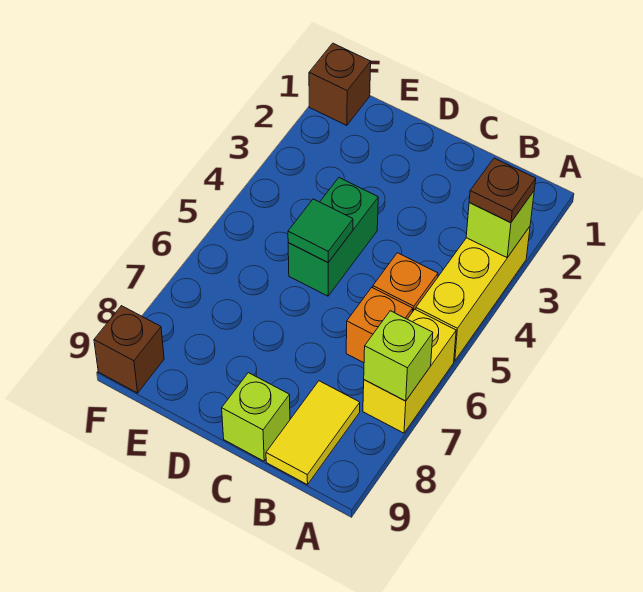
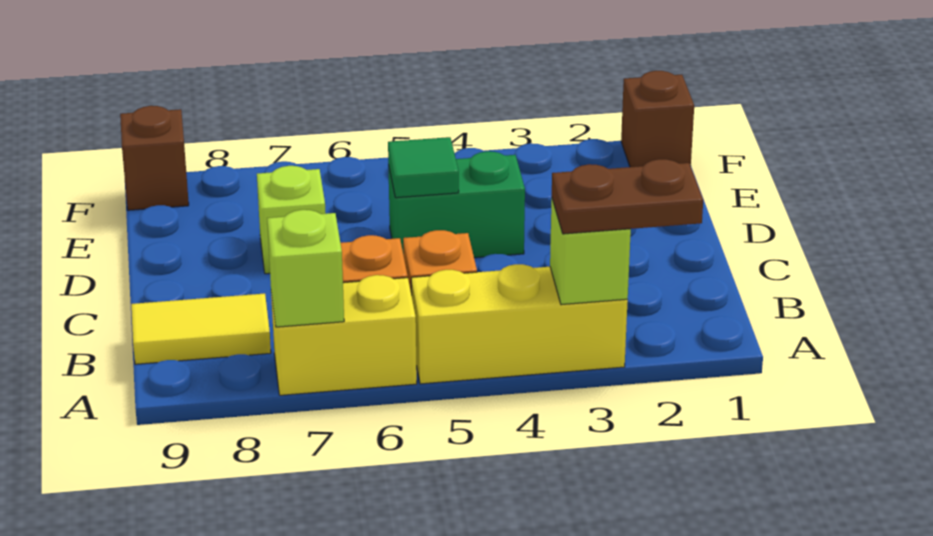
brown 1x1 plate [469,158,536,222] -> brown 1x2 plate [552,159,703,234]
lime 1x1 brick [222,373,290,461] -> lime 1x1 brick moved to [257,166,326,274]

